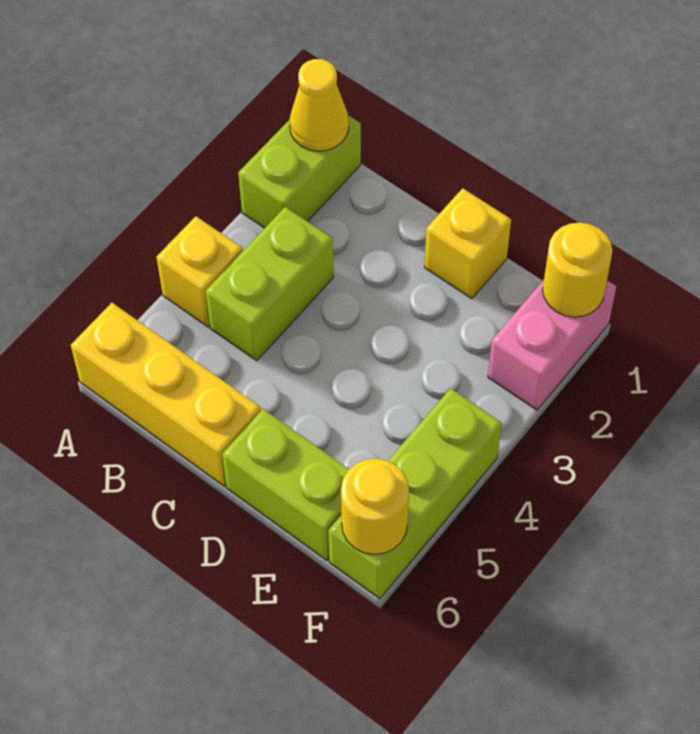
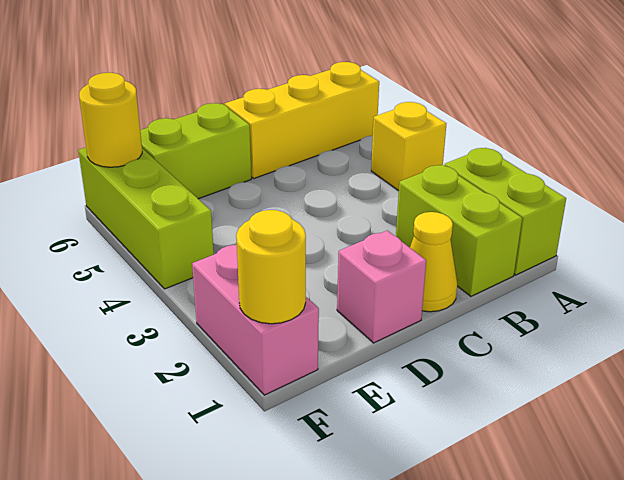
yellow 1x1 cone [289,59,349,151] -> yellow 1x1 cone moved to [410,212,457,312]
lime 1x2 brick [206,207,333,361] -> lime 1x2 brick moved to [396,165,522,296]
yellow 1x1 brick [424,188,511,299] -> pink 1x1 brick [337,230,426,343]

